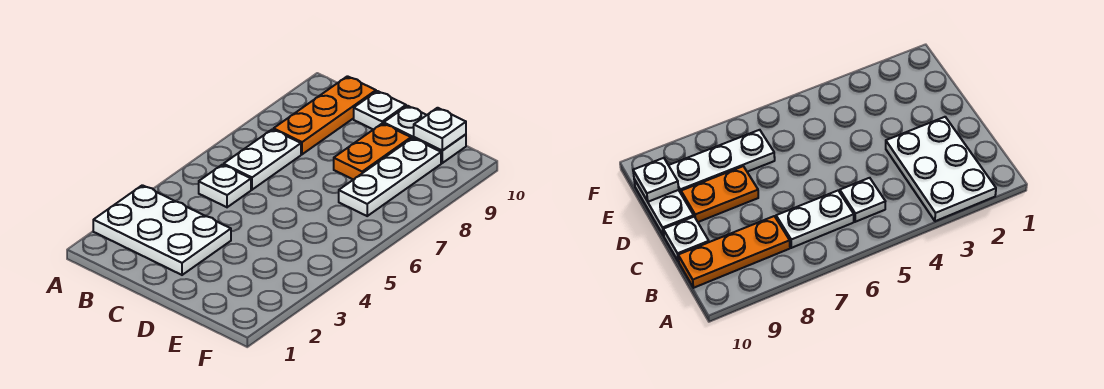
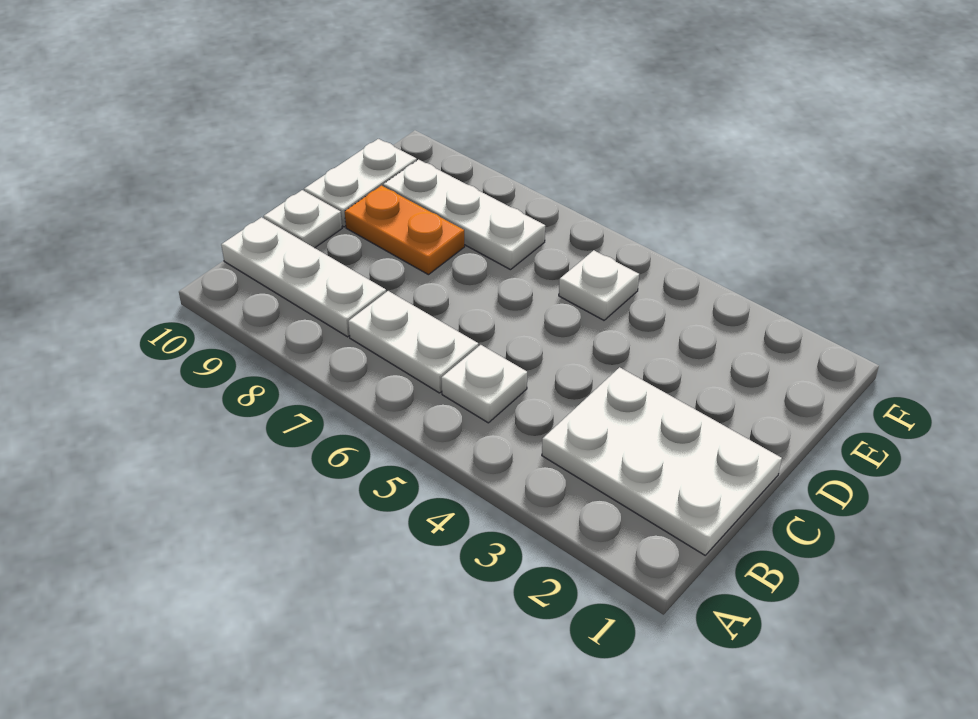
white 2x3 plate [93,185,231,275] -> white 2x3 plate turned to [542,367,782,555]
orange 1x3 plate [274,76,376,154] -> white 1x3 plate [221,217,386,337]
white 1x1 plate [414,108,466,151] -> white 1x1 plate moved to [559,250,639,320]

